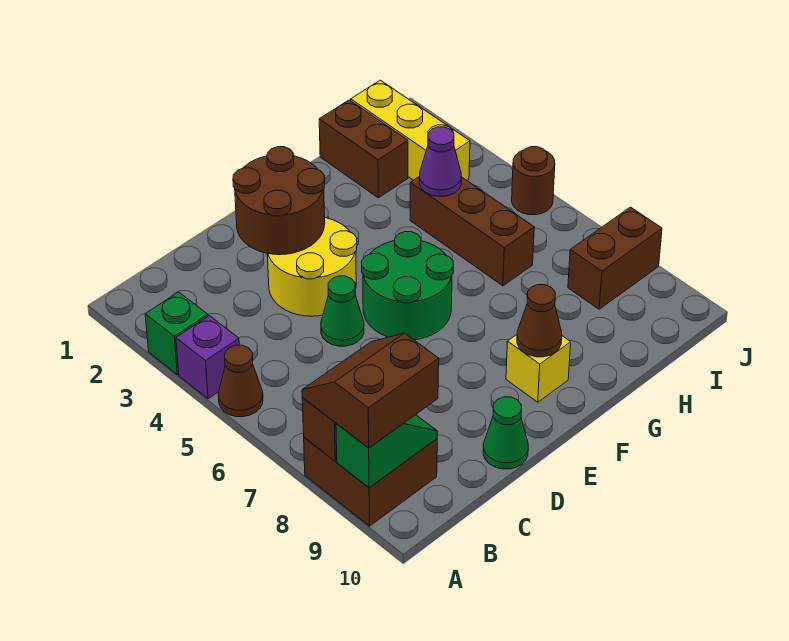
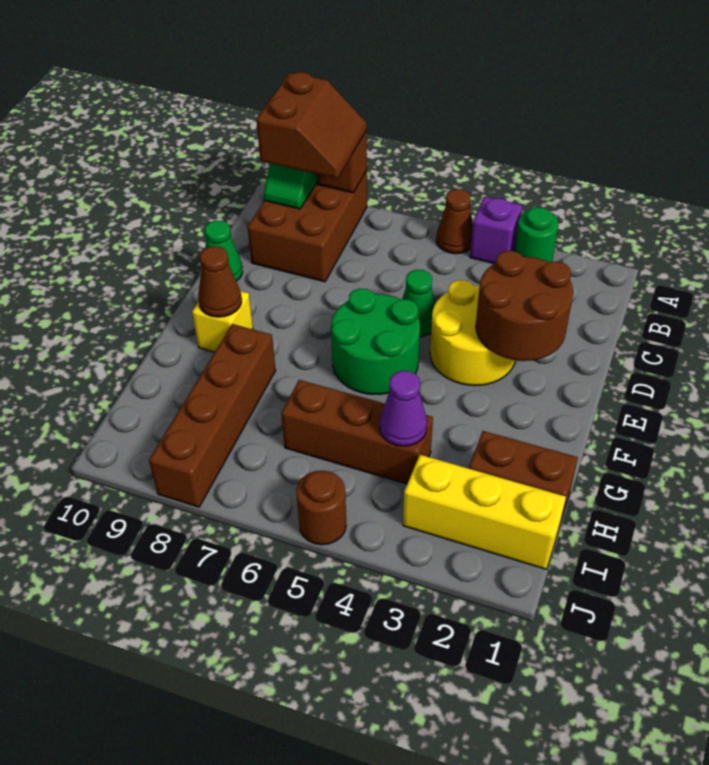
green 1x1 brick [145,292,208,374] -> green 1x1 round brick [515,207,559,262]
brown 2x2 brick [304,437,437,526] -> brown 2x3 brick [247,171,367,282]
brown 1x2 brick [568,207,662,309] -> brown 1x4 brick [149,324,276,507]

